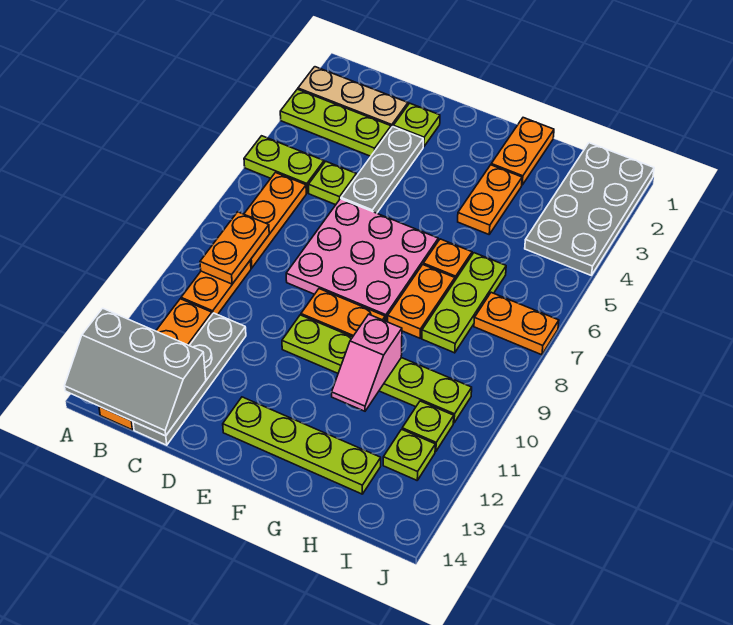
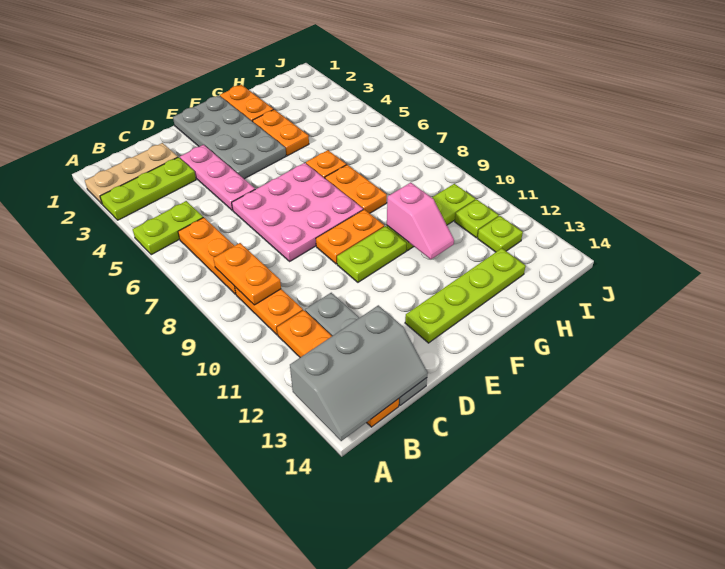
lime 1x1 plate [309,161,356,205] -> none
lime 1x1 plate [393,103,440,147] -> none
grey 1x3 plate [341,127,423,213] -> pink 1x3 plate [180,145,255,210]
lime 1x3 plate [422,253,506,353] -> none
grey 2x4 plate [525,143,654,276] -> grey 2x4 plate moved to [173,95,286,179]
orange 1x2 plate [474,292,559,355] -> none

